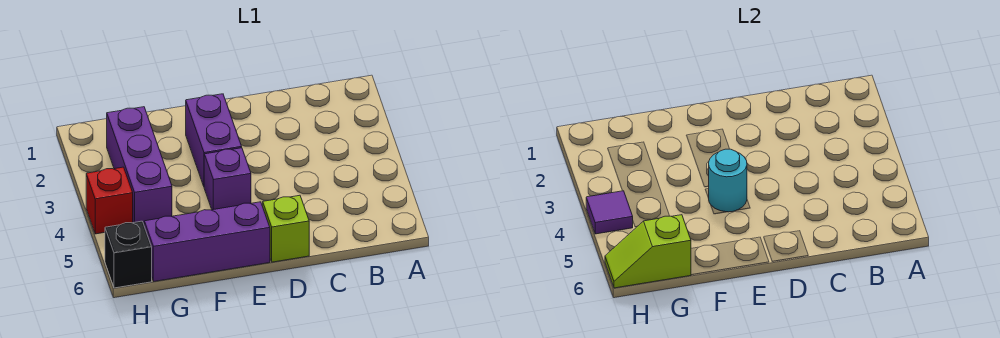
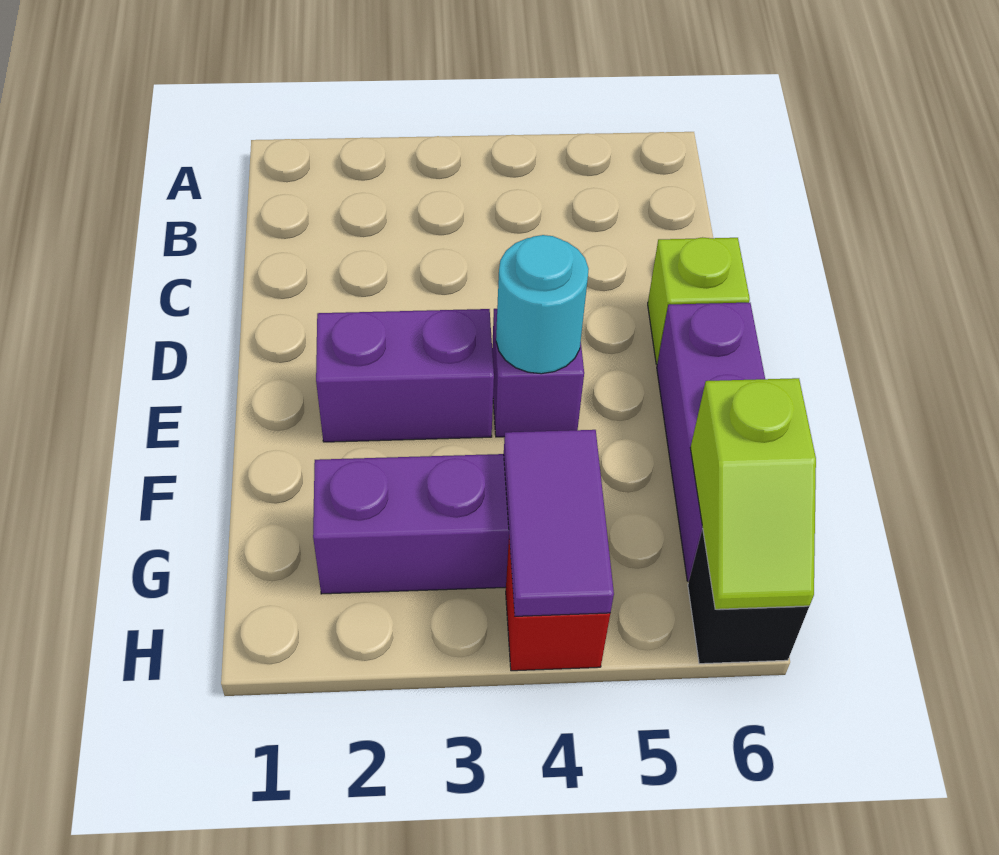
purple 1x1 tile [586,191,633,234] -> purple 1x2 tile [504,430,614,616]

